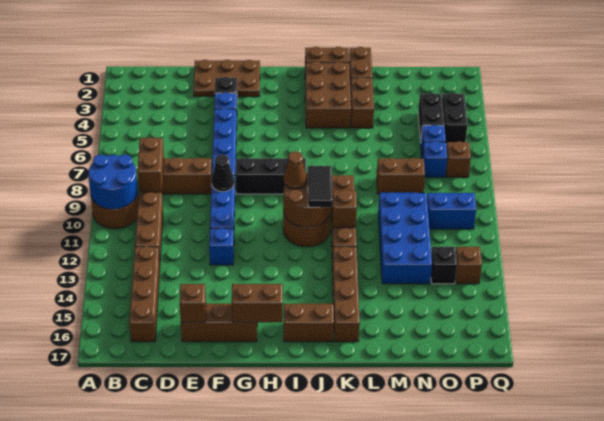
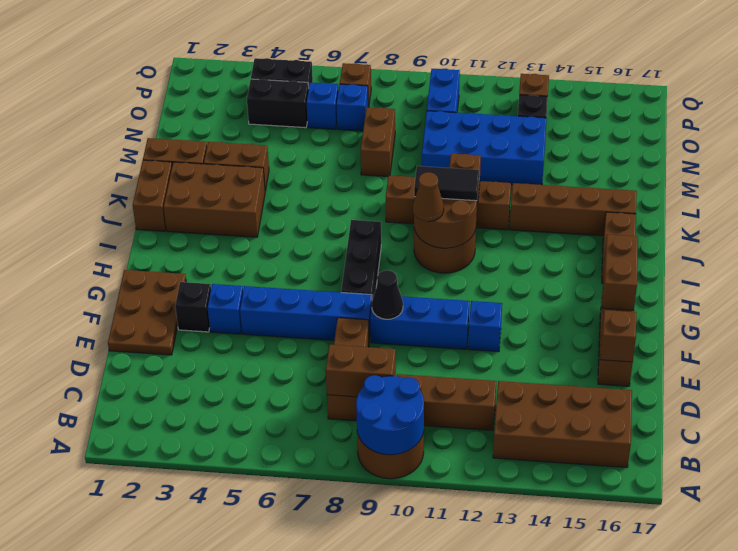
brown 1x4 brick [129,246,160,342] -> brown 2x4 brick [493,381,632,468]

